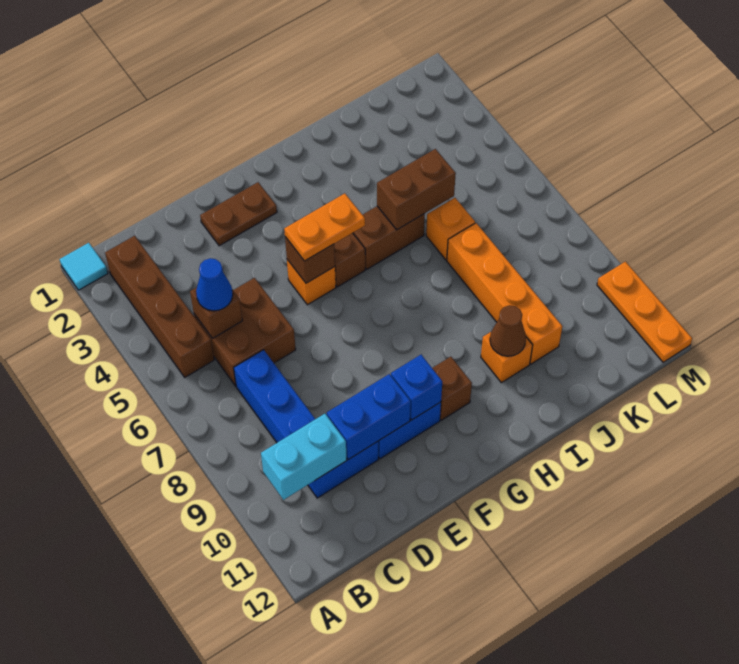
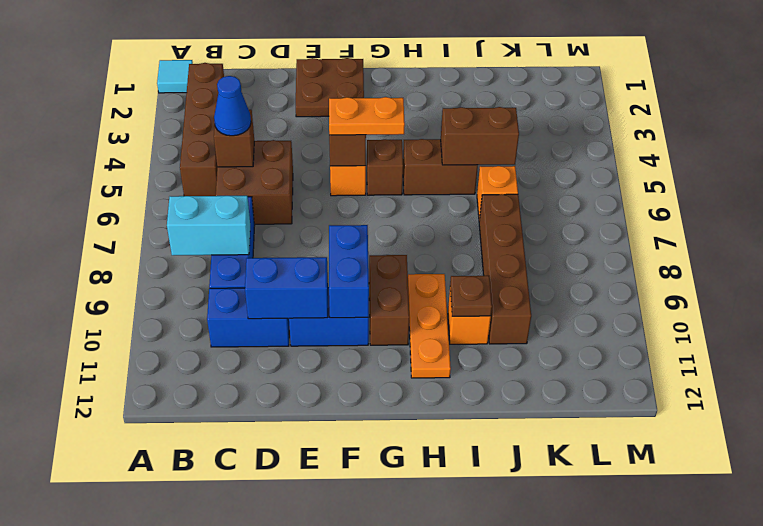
cyan 1x2 brick [261,414,347,500] -> cyan 1x2 brick moved to [167,196,250,255]
brown 1x2 plate [200,182,277,246] -> brown 2x2 plate [296,58,364,117]
blue 1x1 brick [391,355,442,420] -> blue 1x2 brick [329,225,369,318]
brown 1x1 brick [432,357,472,420] -> brown 1x2 brick [369,255,409,345]
brown 1x1 cone [490,305,526,356] -> brown 1x1 plate [450,276,492,316]
orange 1x4 brick [447,223,562,364] -> brown 1x4 brick [479,194,531,344]
orange 1x3 plate [597,262,692,362] -> orange 1x3 plate moved to [408,274,451,378]

